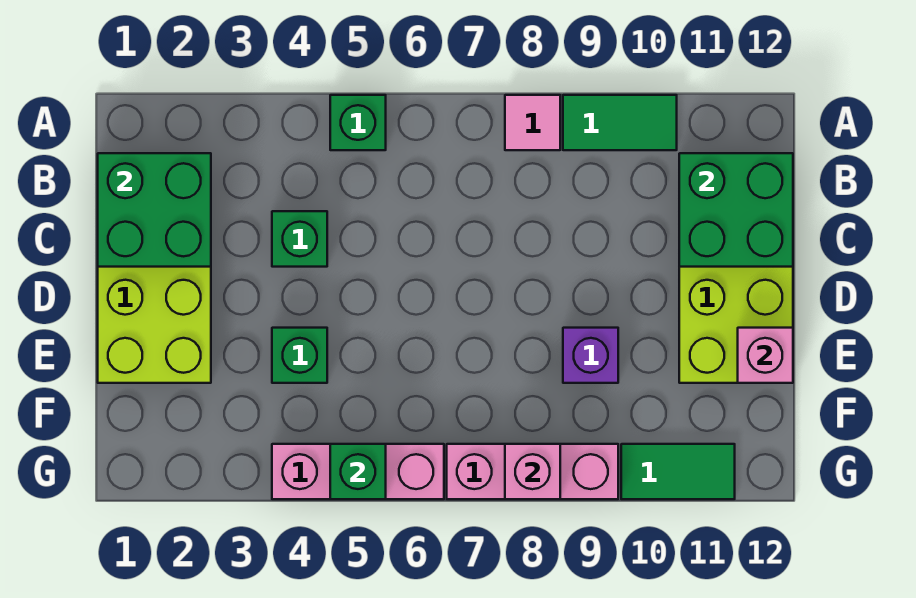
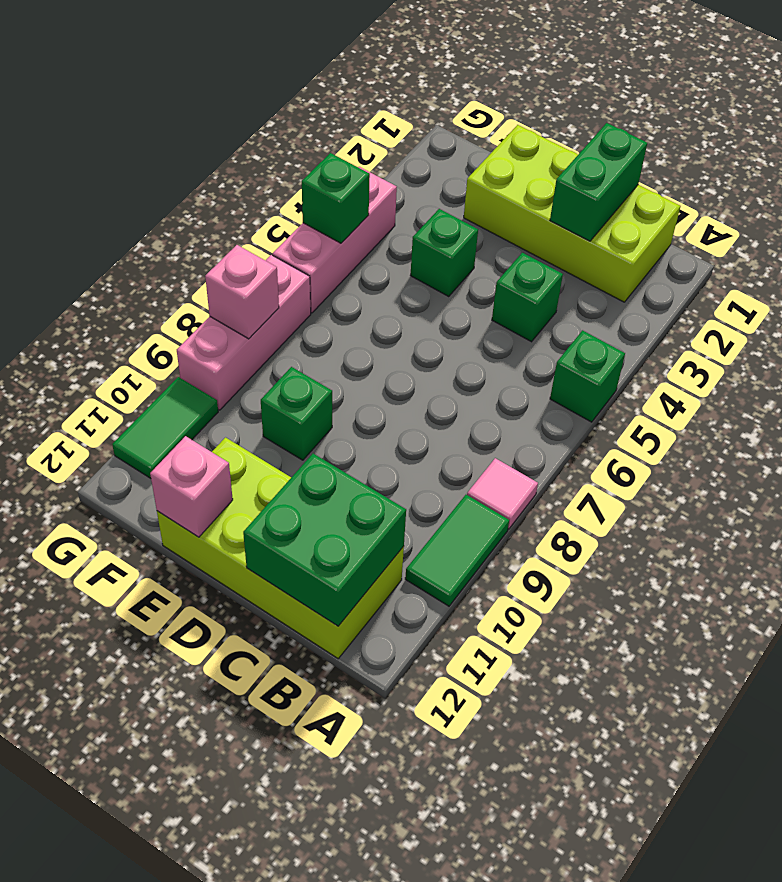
green 2x2 brick [98,153,211,267] -> green 1x2 brick [550,123,647,241]
purple 1x1 brick [563,328,618,383] -> green 1x1 brick [261,367,332,460]

